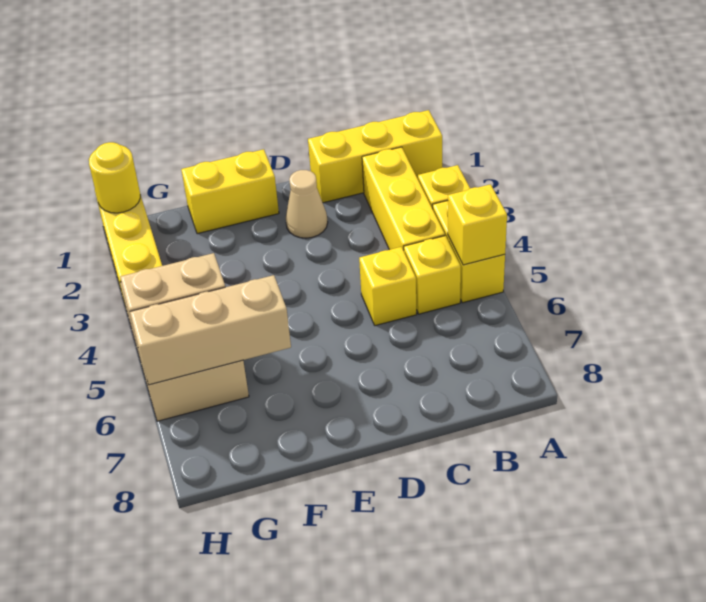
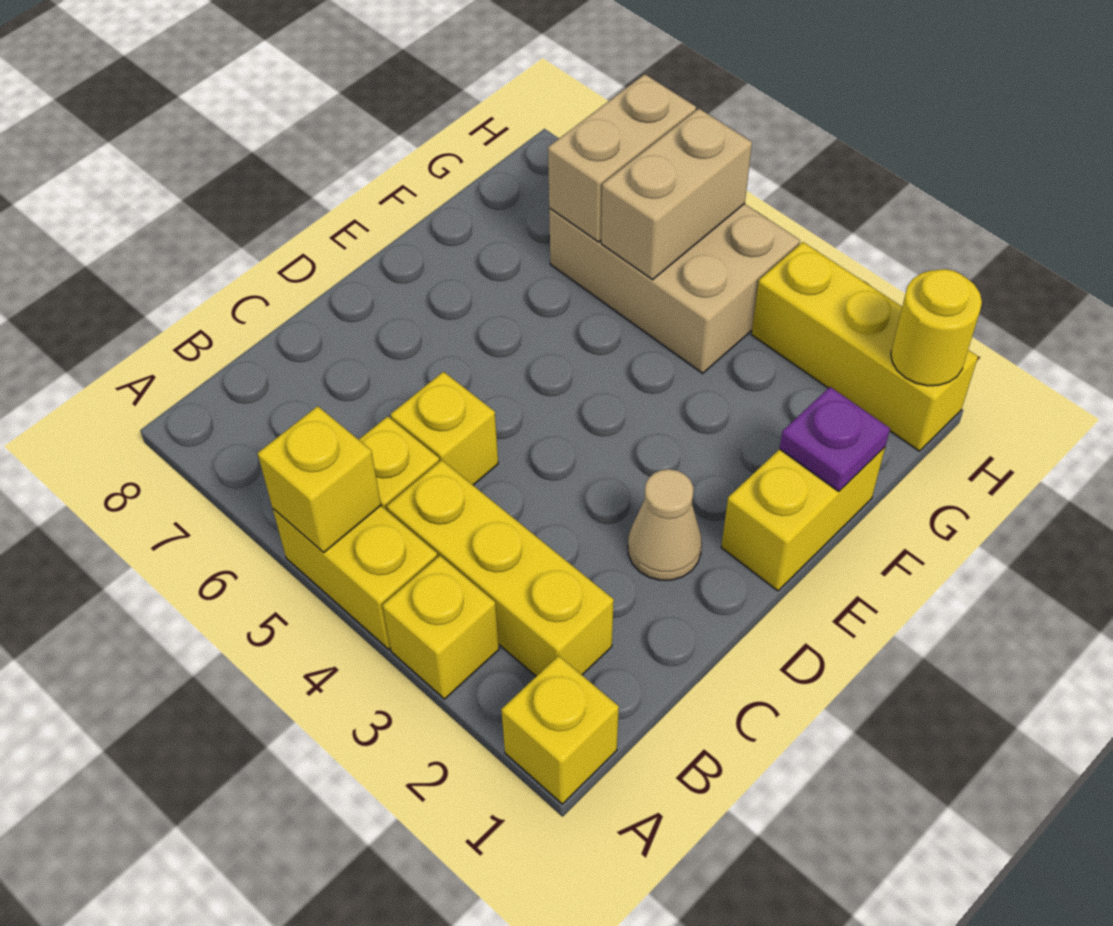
yellow 1x3 brick [308,110,442,203] -> yellow 1x1 brick [501,656,619,804]
none -> purple 1x1 plate [779,387,890,492]
tan 1x3 brick [130,275,291,385] -> tan 1x2 brick [548,74,696,242]

